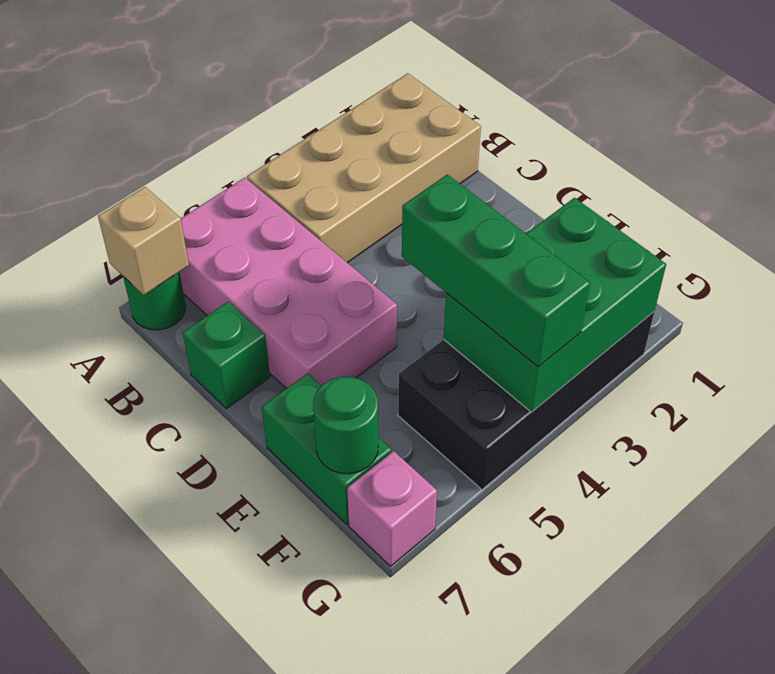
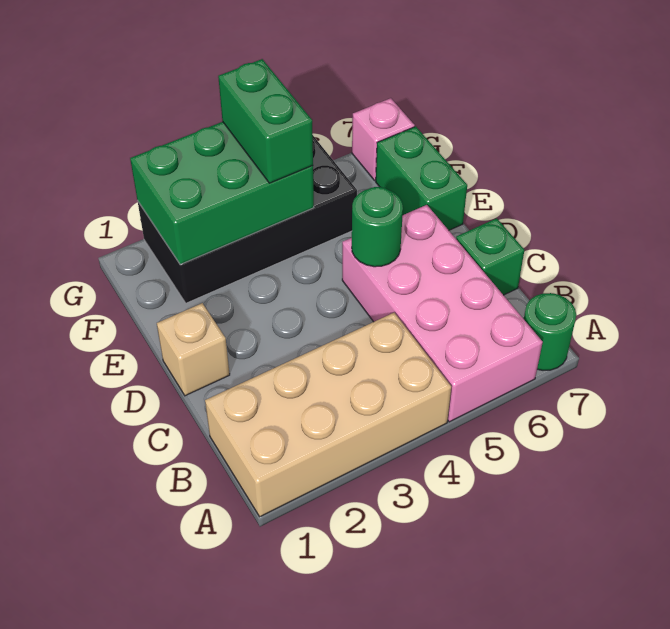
tan 1x1 brick [98,187,189,295] -> tan 1x1 brick moved to [157,303,230,396]
green 1x3 brick [402,175,590,367] -> green 1x2 brick [218,59,313,183]
green 1x1 round brick [313,377,378,474] -> green 1x1 round brick moved to [352,187,403,267]

